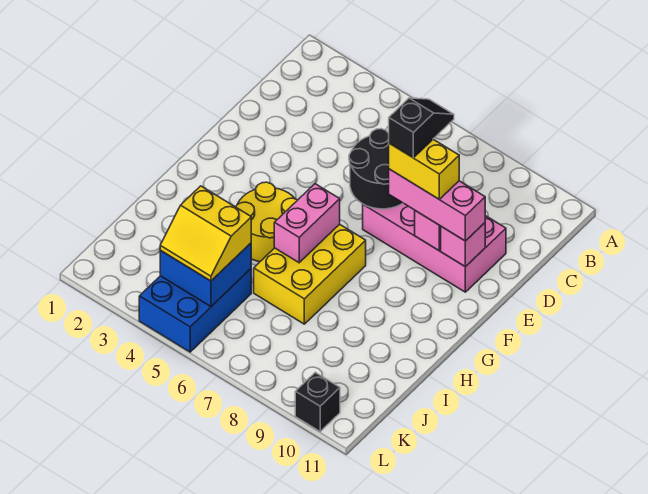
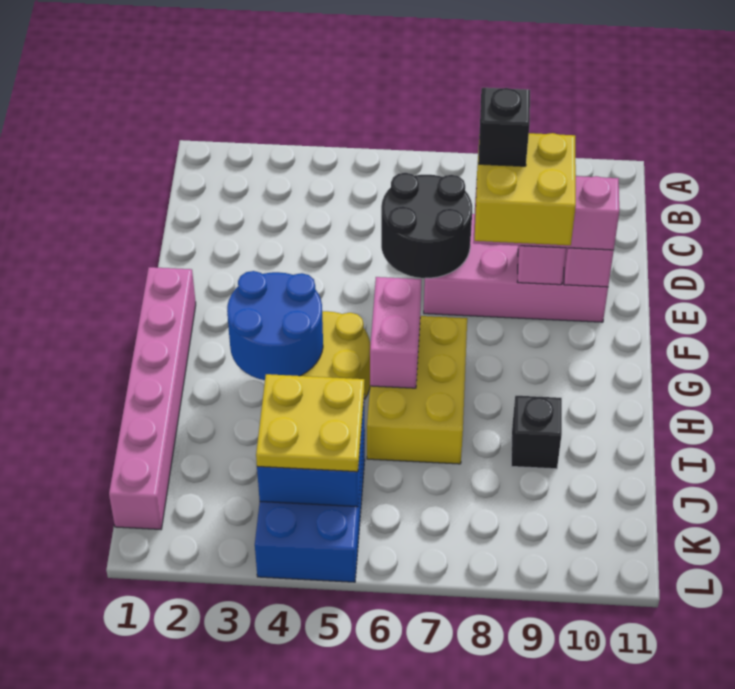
yellow 1x2 brick [389,139,459,200] -> yellow 2x2 brick [475,133,576,245]
none -> pink 1x6 brick [109,267,196,529]
none -> blue 2x2 round brick [227,271,323,380]
yellow 2x2 slope [160,186,251,281] -> yellow 2x2 plate [256,374,364,472]
black 1x1 brick [295,372,340,431] -> black 1x1 brick moved to [511,396,562,469]

